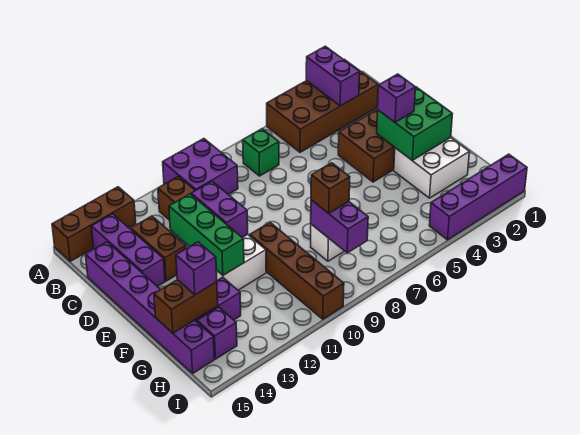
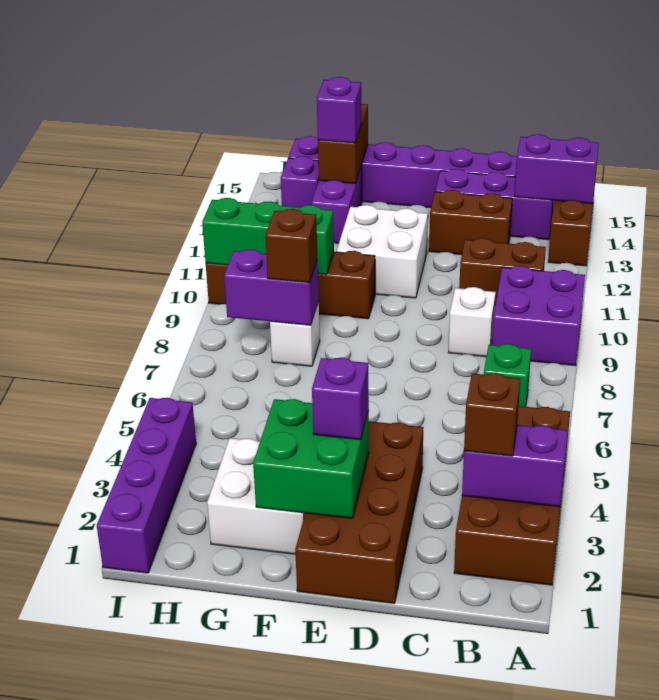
none -> brown 1x1 brick [464,373,520,456]
none -> white 1x1 brick [448,287,496,357]
purple 1x2 brick [191,181,248,237] -> purple 1x2 brick moved to [514,134,599,204]
green 1x3 brick [169,194,244,275] -> green 1x3 brick moved to [202,198,334,274]

